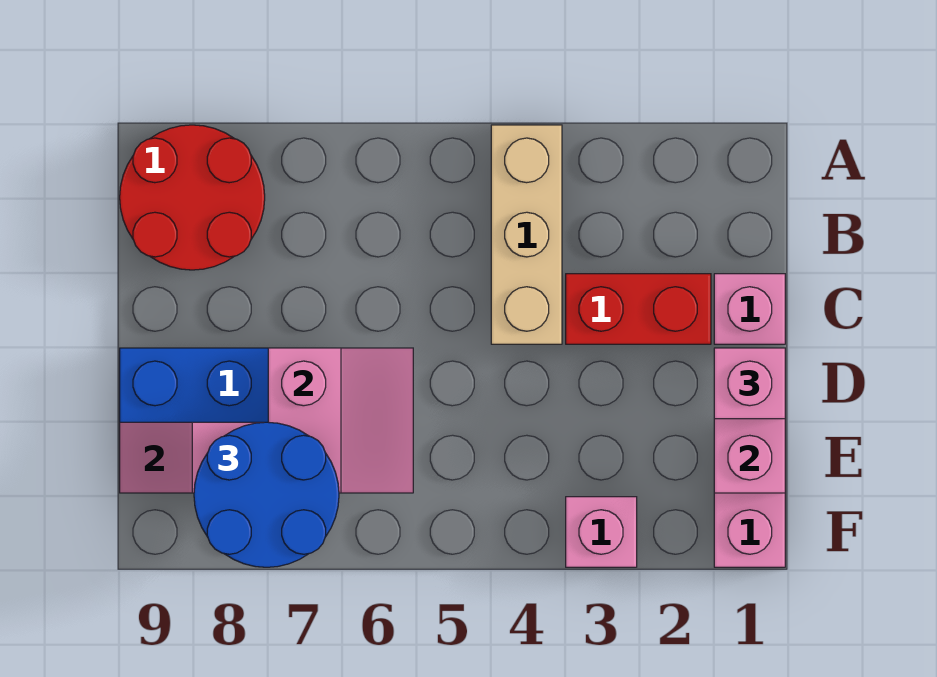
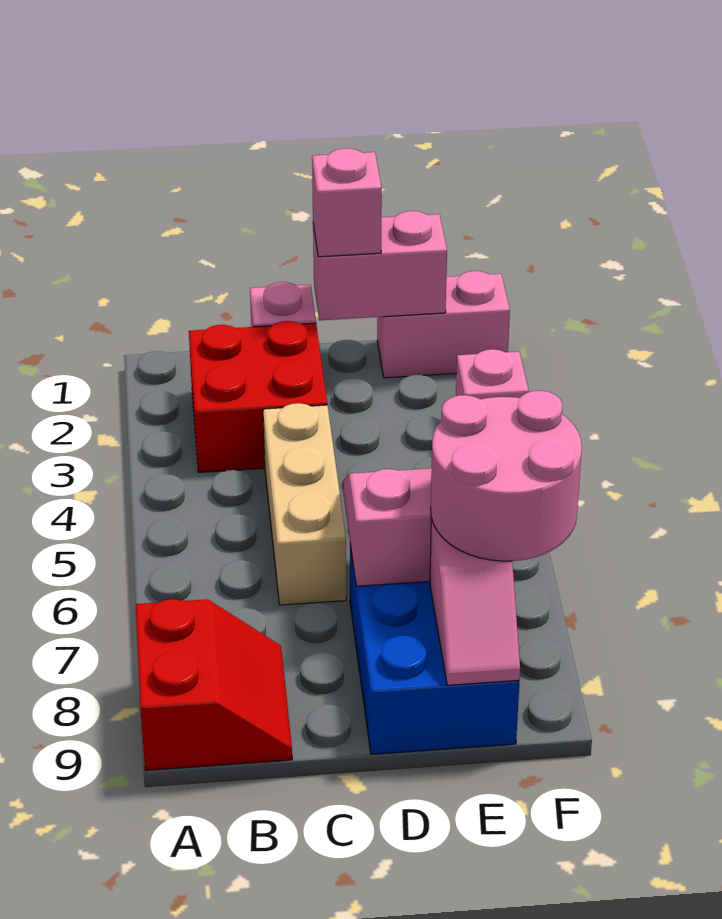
tan 1x3 brick [491,125,562,344] -> tan 1x3 brick turned to [263,403,346,605]
red 2x2 round brick [120,125,265,270] -> red 2x2 slope [136,599,292,770]
red 1x2 brick [566,274,711,344] -> red 2x2 brick [189,321,327,473]
blue 2x2 round brick [194,422,339,567] -> pink 2x2 round brick [431,391,582,561]

